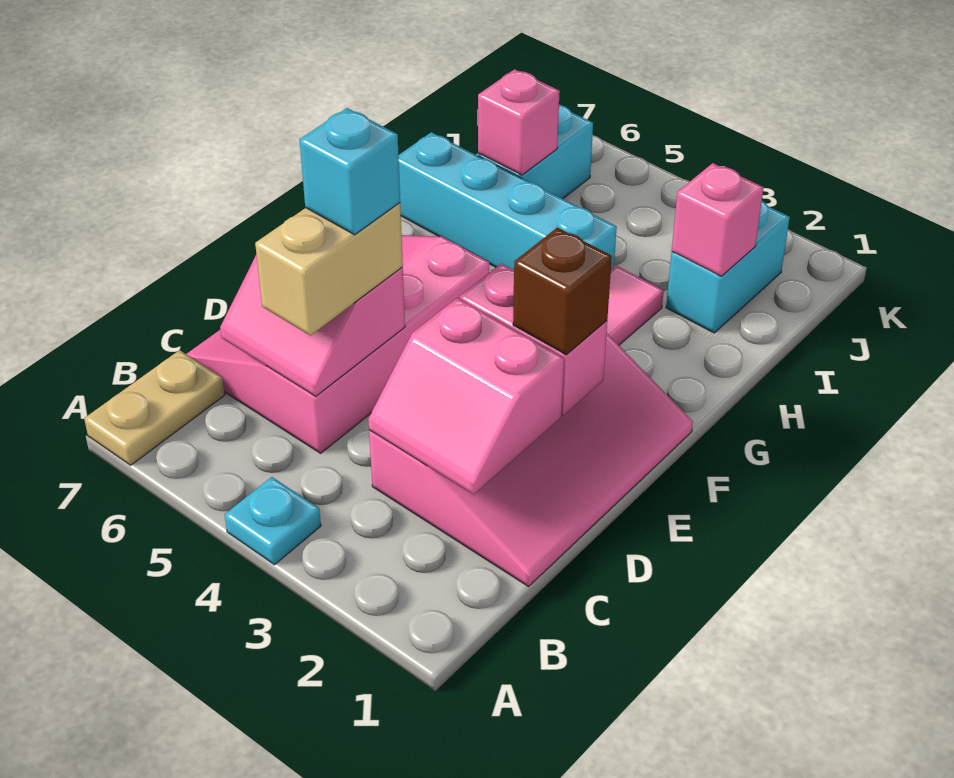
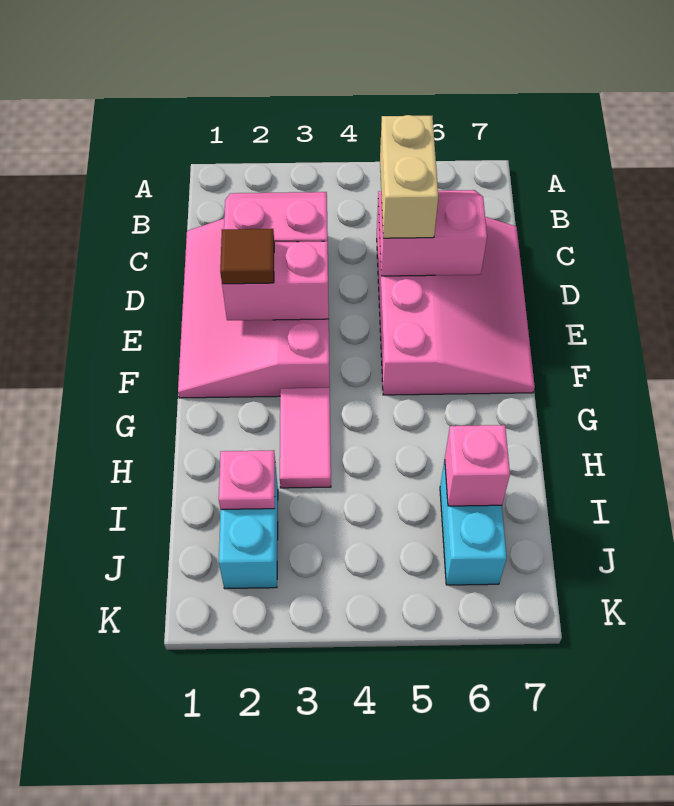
cyan 1x1 plate [225,477,321,565] -> none
tan 1x2 plate [84,350,225,465] -> none
cyan 1x1 brick [300,108,400,235] -> none
brown 1x1 brick [513,228,612,355] -> brown 1x1 tile [220,229,274,284]
cyan 1x4 brick [399,132,617,270] -> none
pink 1x1 brick [672,163,764,276] -> pink 1x1 plate [219,450,275,509]

